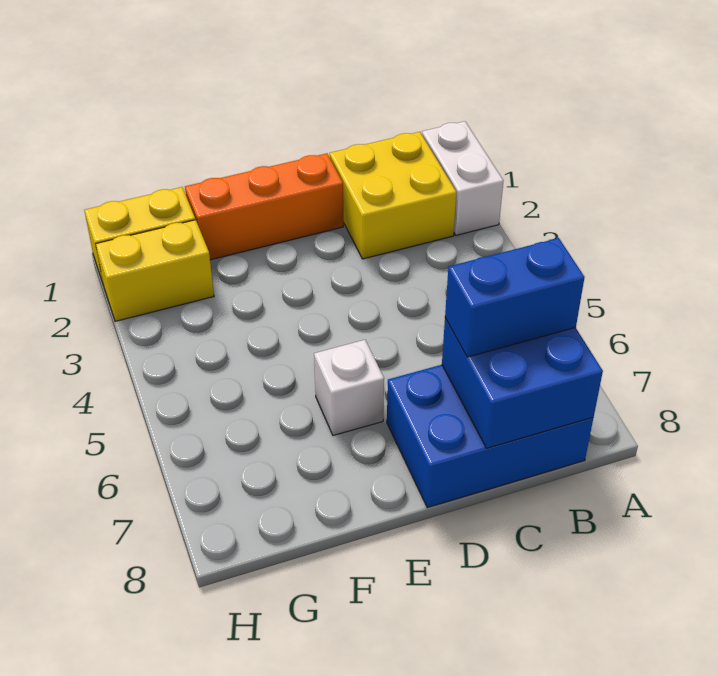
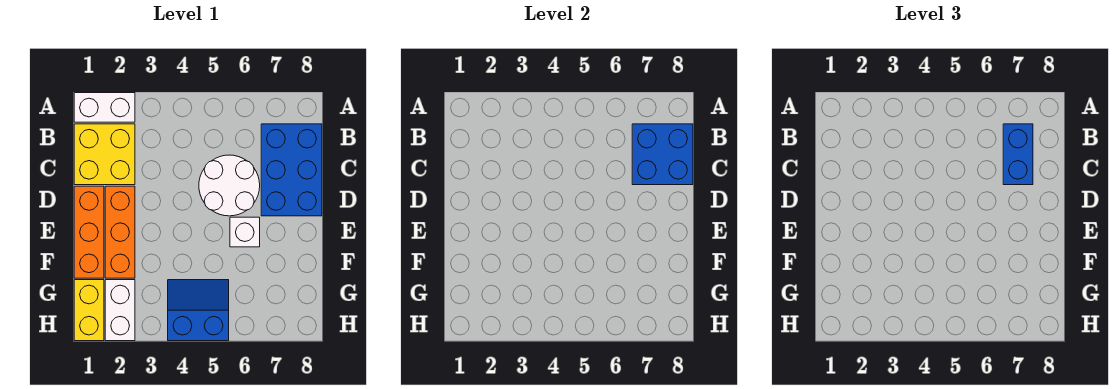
none -> white 2x2 round brick [199,155,260,216]
none -> orange 1x3 brick [105,186,135,278]
yellow 1x2 brick [95,220,214,321] -> white 1x2 brick [105,280,135,341]
none -> blue 2x2 slope [168,280,229,341]

